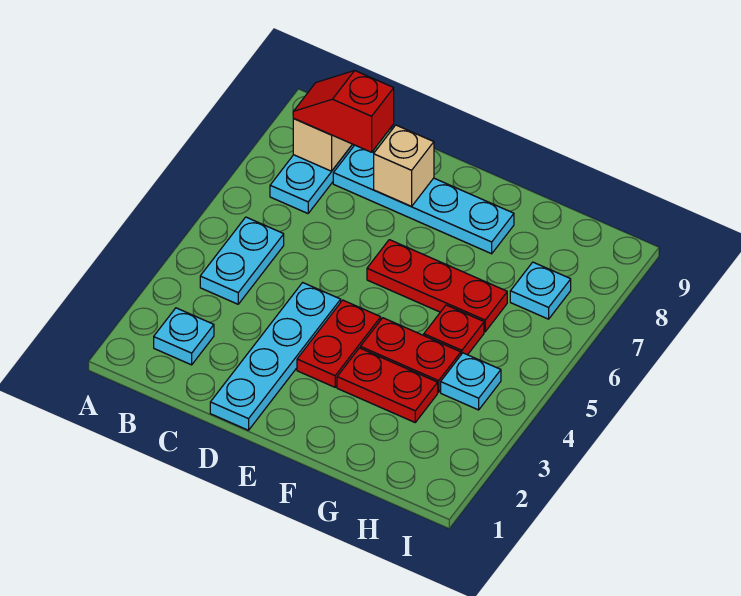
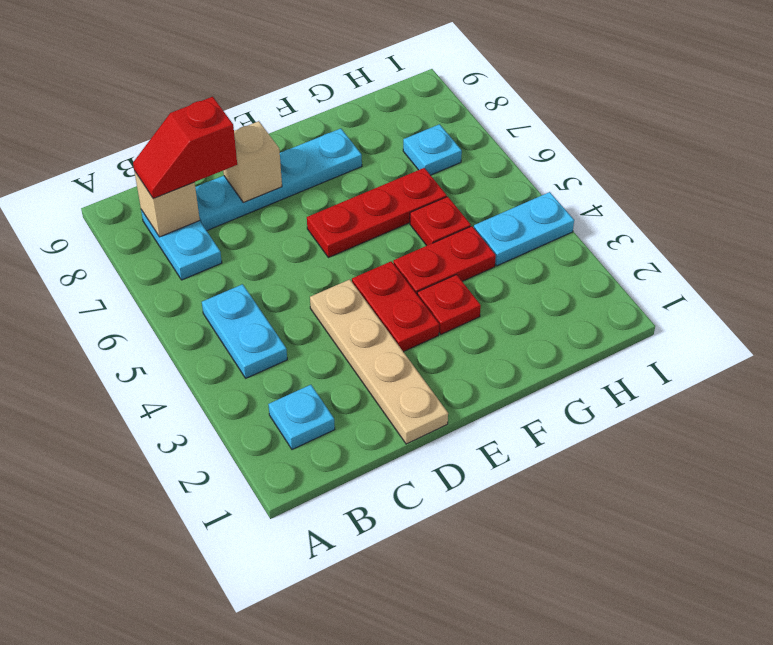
cyan 1x4 plate [210,283,341,430] -> tan 1x4 plate [310,279,448,444]
red 1x2 plate [337,348,438,422] -> red 1x1 plate [417,275,481,334]
cyan 1x1 plate [441,353,501,410] -> cyan 1x2 plate [474,192,574,266]

